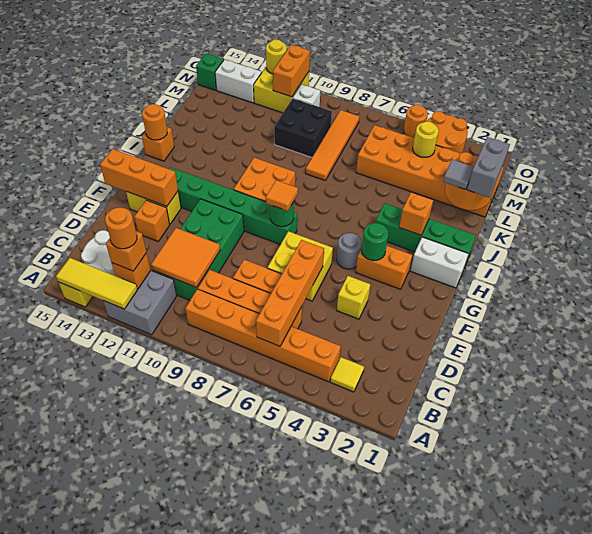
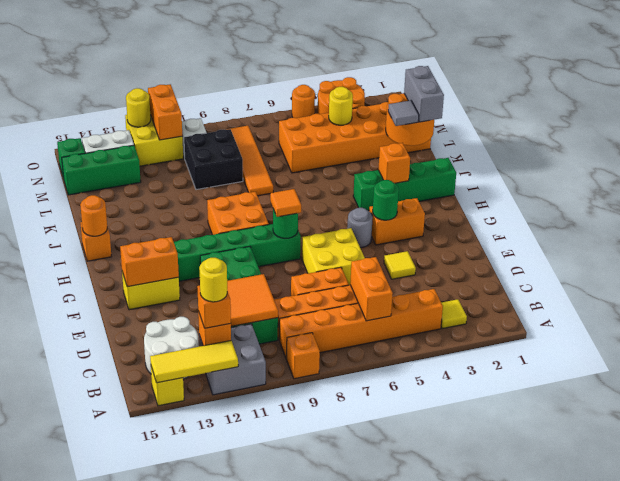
orange 1x4 brick [256,240,324,346] -> orange 1x2 brick [350,257,393,321]
orange 1x1 round brick [105,207,137,249] -> yellow 1x1 round brick [199,258,227,302]
yellow 1x1 brick [337,276,370,319] -> yellow 1x1 tile [384,251,416,279]
orange 1x1 brick [135,200,170,241] -> orange 1x1 brick moved to [287,333,320,379]
orange 1x3 brick [100,149,178,207] -> orange 1x2 brick [120,237,179,287]
white 1x2 brick [411,237,469,288] -> none
none -> green 1x3 brick [62,145,141,195]

